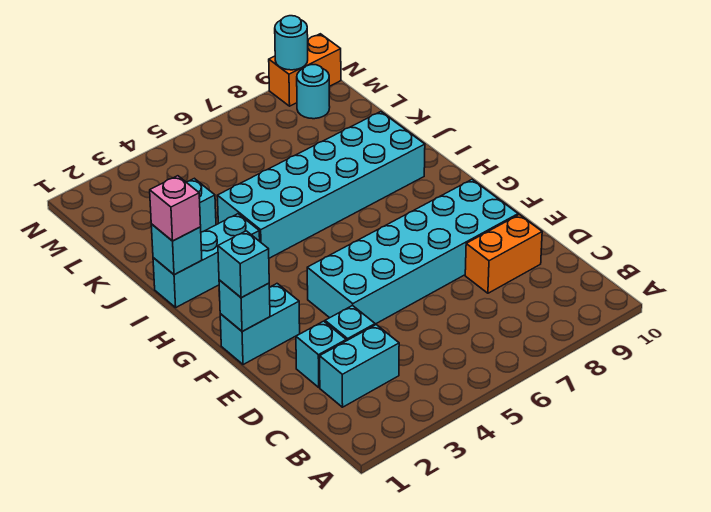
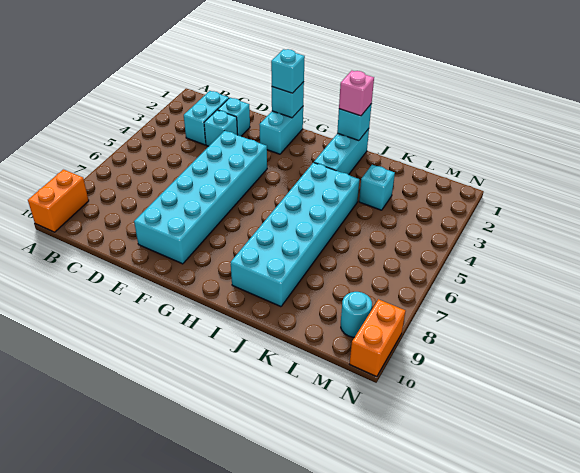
orange 1x2 brick [465,215,542,293] -> orange 1x2 brick moved to [28,170,89,232]
cyan 1x1 round brick [275,16,308,70] -> none

